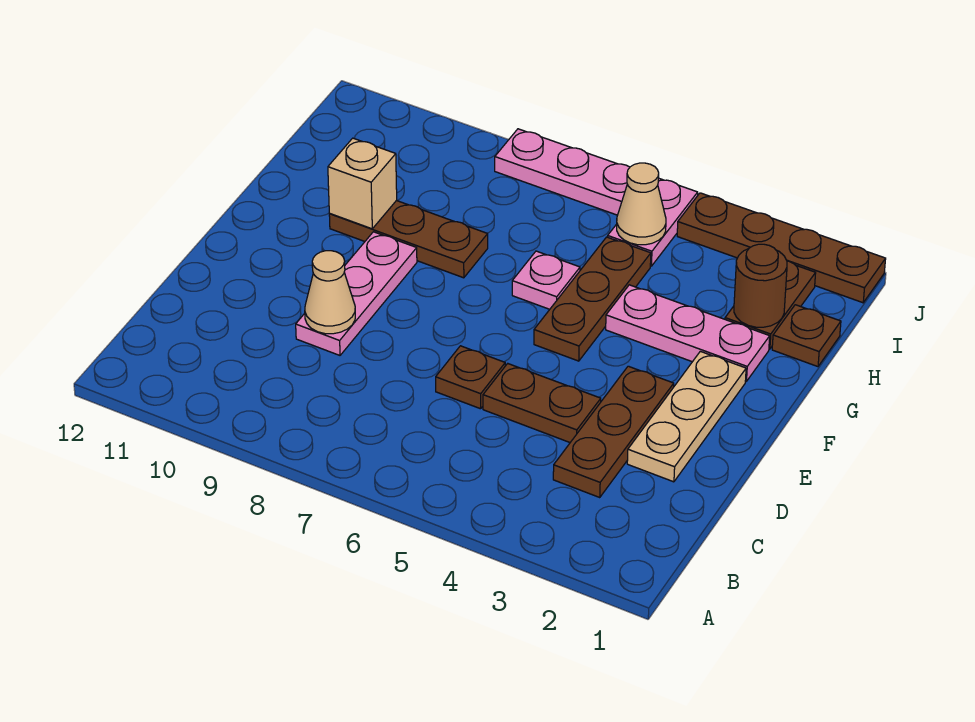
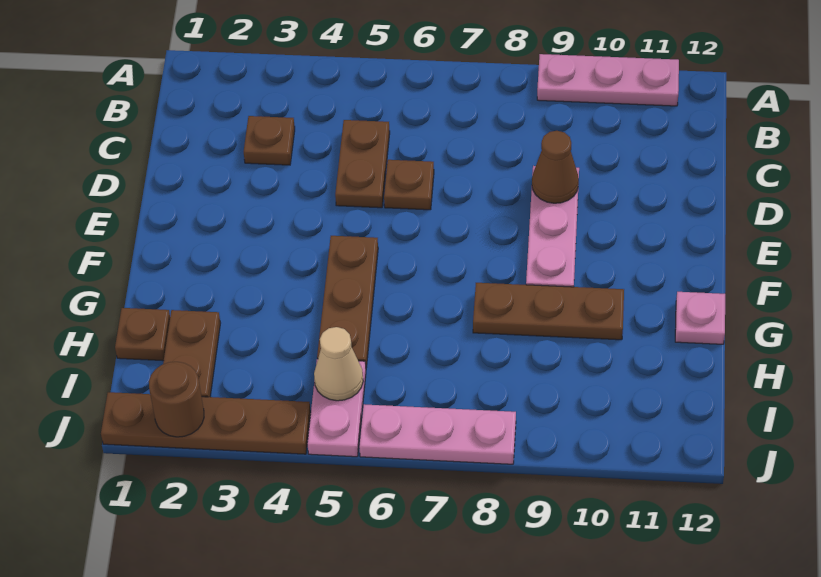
brown 1x3 plate [553,366,674,498] -> brown 1x1 plate [244,116,295,165]
tan 1x3 plate [627,351,746,482] -> none
brown 1x2 plate [483,364,601,442] -> brown 1x2 plate turned to [335,120,390,208]
tan 1x1 cone [305,251,355,334] -> brown 1x1 cone [532,131,579,203]
pink 1x3 plate [606,285,770,381] -> pink 1x3 plate moved to [537,54,679,106]
pink 1x1 plate [512,251,580,309] -> pink 1x1 plate moved to [675,292,725,344]
tan 1x1 brick [328,138,397,229] -> none
brown 1x1 round brick [734,244,787,327] -> brown 1x1 round brick moved to [149,362,204,437]

